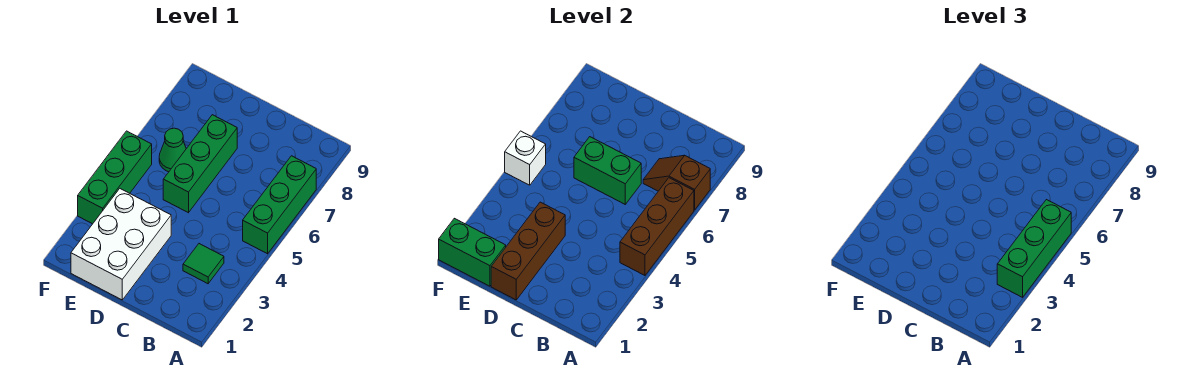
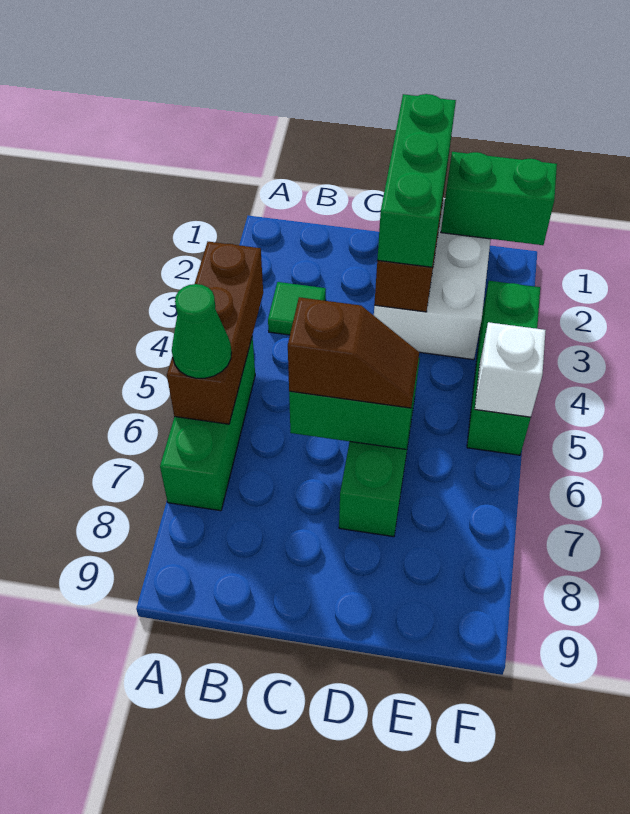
green 1x3 brick [997,200,1071,297] -> green 1x3 brick moved to [377,94,456,267]
brown 1x2 slope [643,155,710,210] -> brown 1x2 slope moved to [288,297,419,408]
green 1x1 cone [159,128,186,172] -> green 1x1 cone moved to [172,284,231,378]

